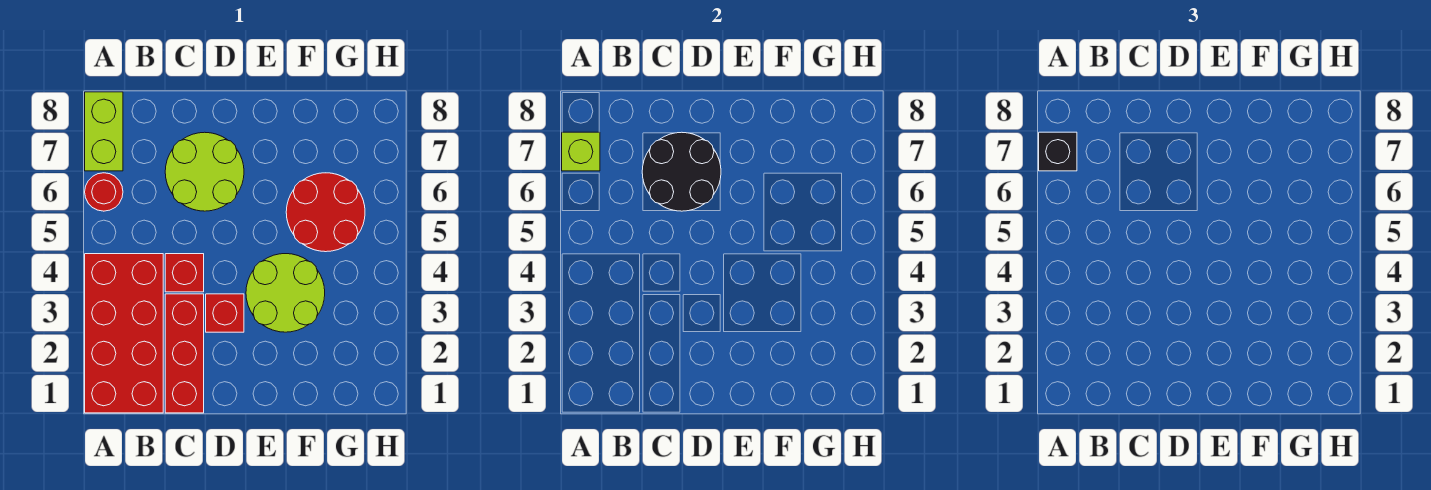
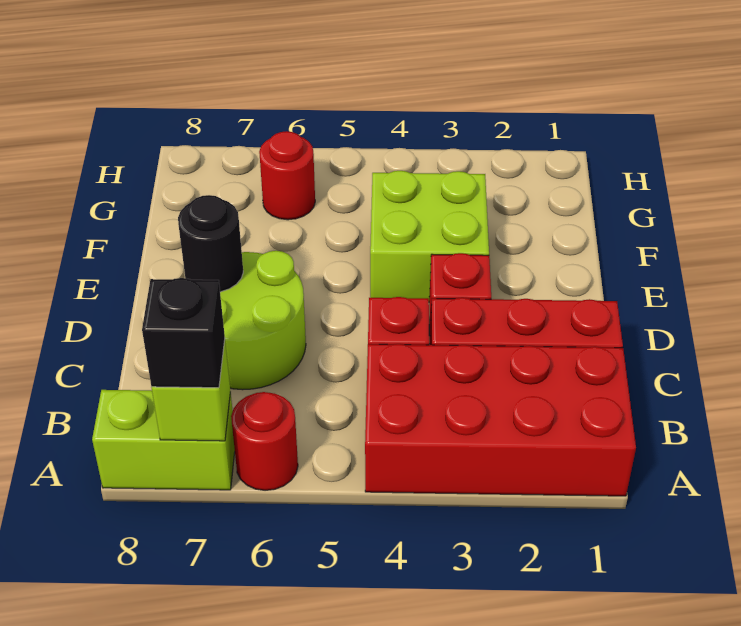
black 2x2 round brick [642,132,721,211] -> black 1x1 round brick [178,195,243,292]
lime 2x2 round brick [246,254,325,332] -> lime 2x2 brick [370,171,489,299]
red 2x2 round brick [286,173,365,252] -> red 1x1 round brick [259,131,315,220]

